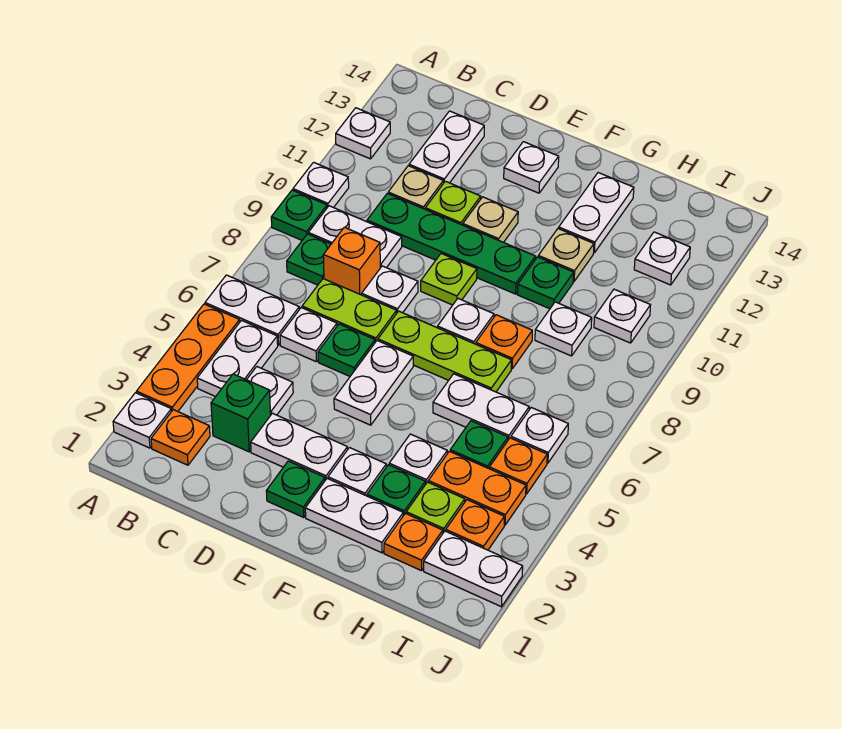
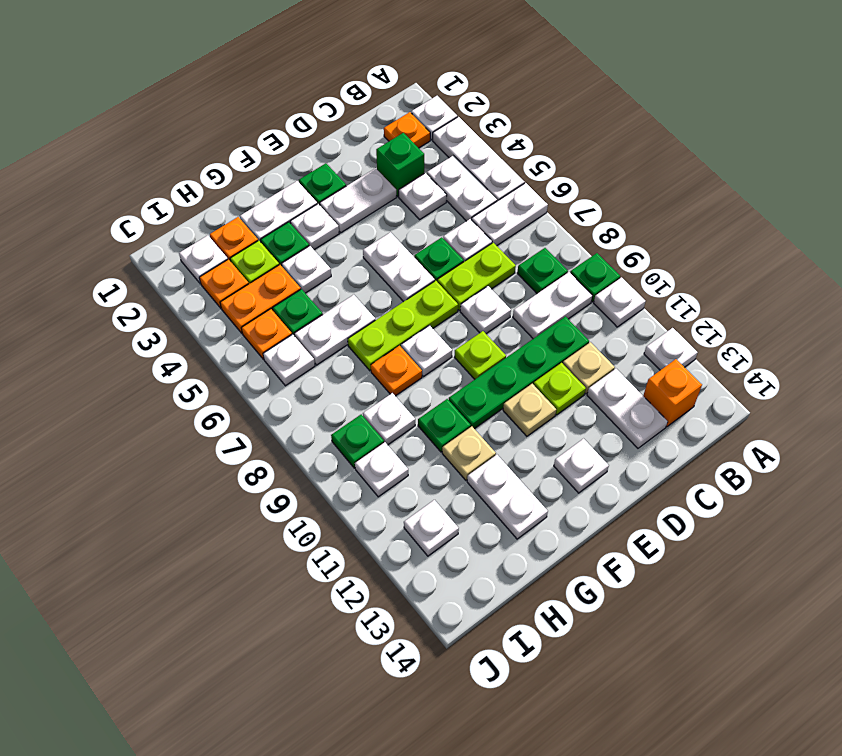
orange 1x3 plate [136,304,240,411] -> white 1x3 plate [433,117,525,201]
orange 1x1 brick [323,227,380,295] -> orange 1x1 brick moved to [643,359,702,427]
white 1x2 plate [424,531,523,607] -> white 1x1 plate [179,235,228,284]
none -> green 1x1 plate [331,414,384,468]

